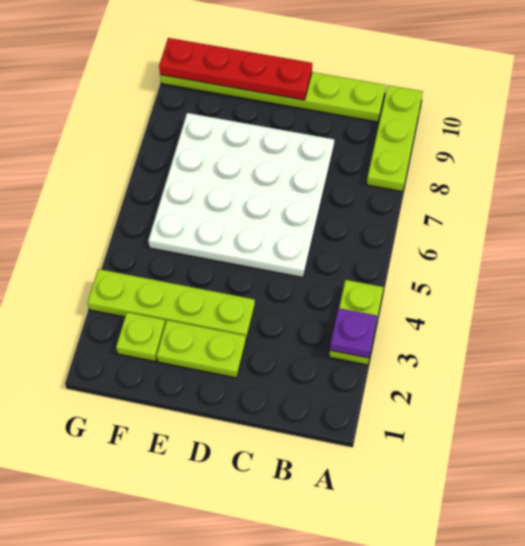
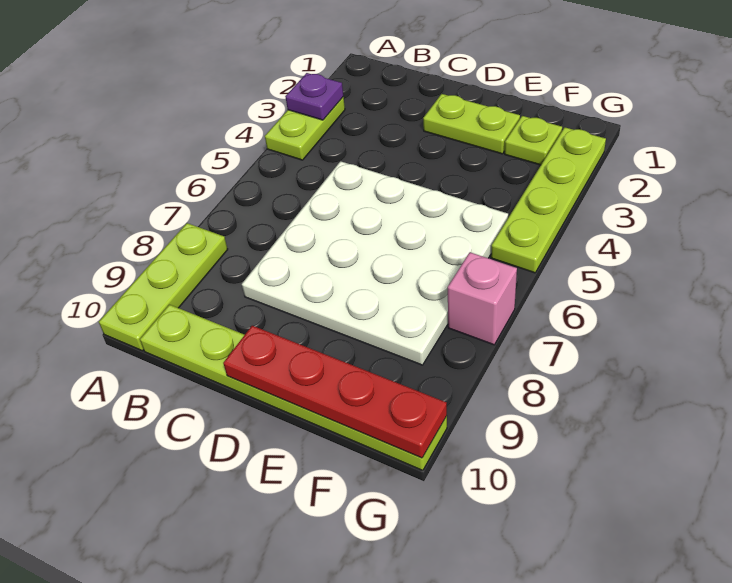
lime 1x4 plate [88,269,255,340] -> lime 1x4 plate turned to [491,127,606,273]
none -> pink 1x1 brick [448,252,517,345]

